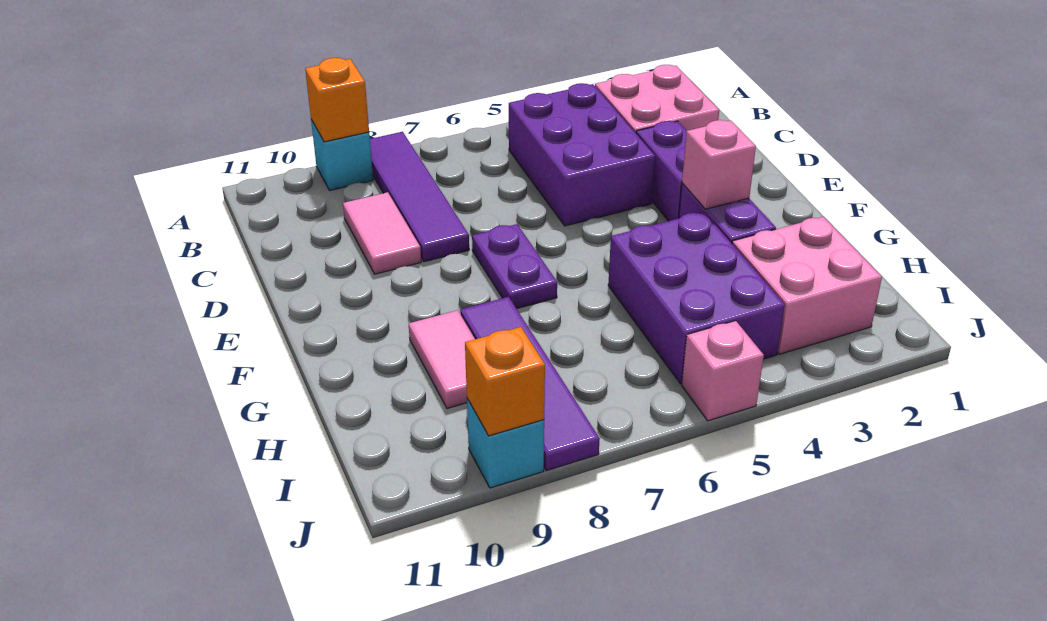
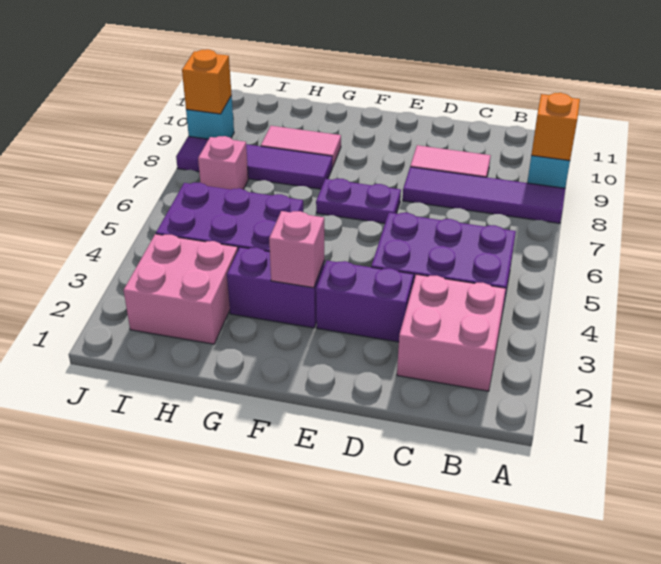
pink 1x1 brick [682,321,764,421] -> pink 1x1 brick moved to [198,136,248,190]

